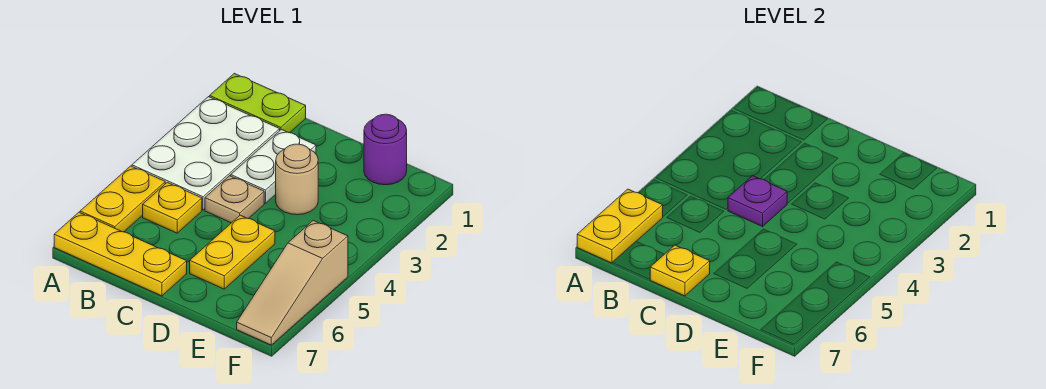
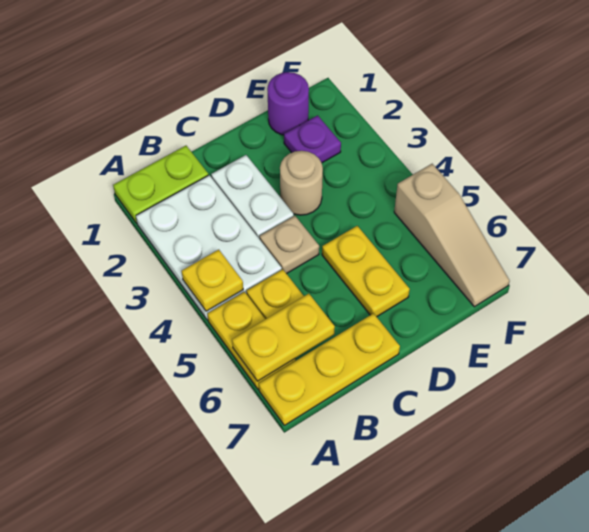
yellow 1x2 plate [577,189,663,263] -> yellow 1x2 plate turned to [232,294,335,381]
purple 1x1 plate [728,176,788,226] -> purple 1x1 plate moved to [284,115,341,163]
yellow 1x1 plate [650,245,710,296] -> yellow 1x1 plate moved to [182,250,243,311]

